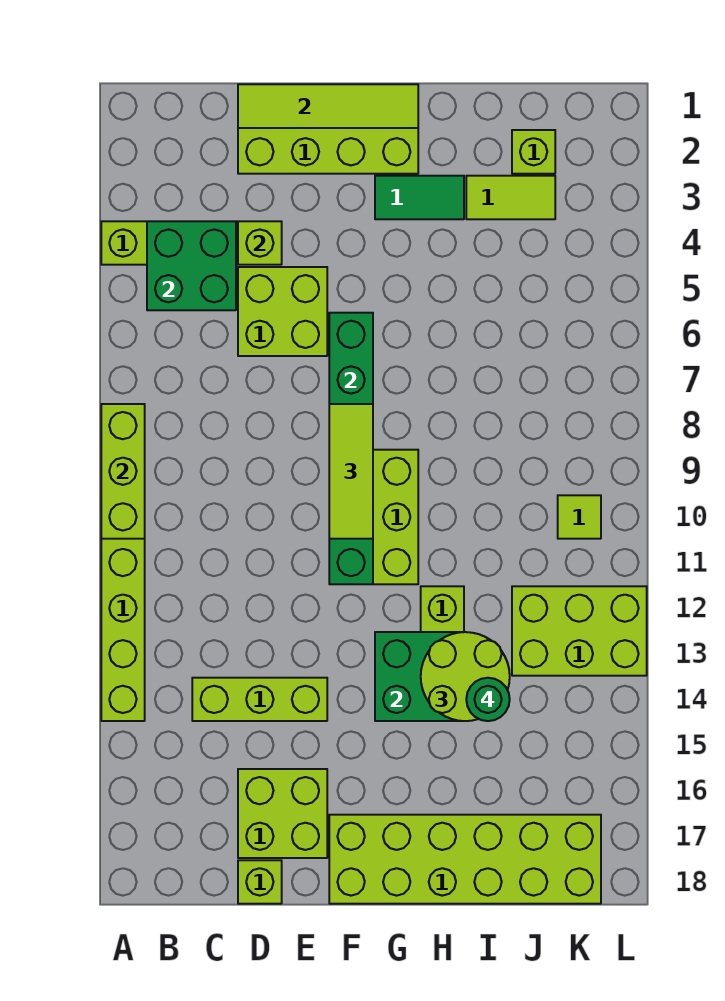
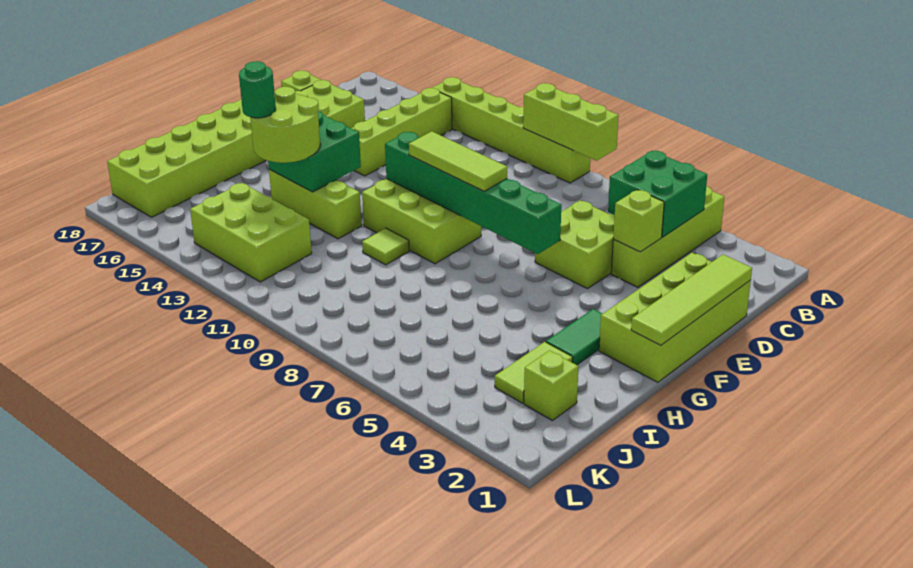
lime 1x3 brick [192,678,327,721] -> lime 1x4 brick [351,88,452,176]
lime 2x3 brick [512,586,647,676] -> lime 2x3 brick turned to [190,183,312,282]
lime 1x1 tile [558,495,601,539] -> lime 1x1 tile moved to [362,228,409,265]

